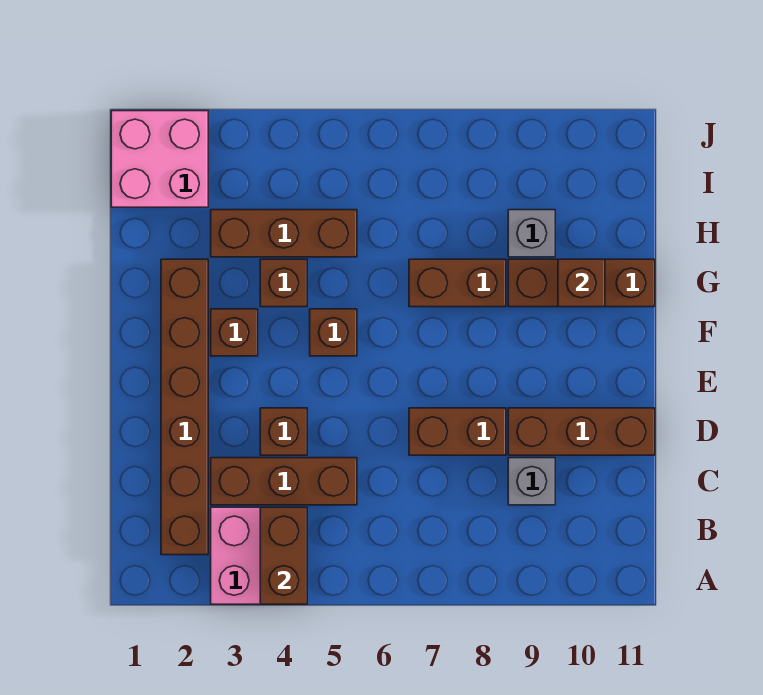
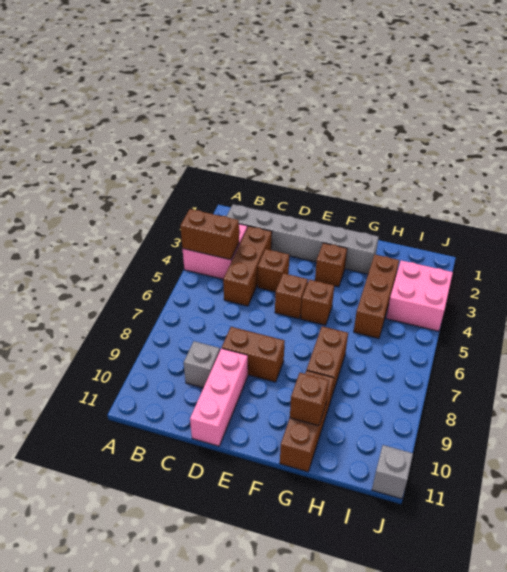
brown 1x6 brick [161,259,208,555] -> grey 1x6 brick [226,204,379,274]
brown 1x2 brick [409,408,506,455] -> brown 1x2 brick turned to [222,327,285,382]
brown 1x3 brick [508,408,655,455] -> pink 1x3 brick [190,348,248,446]
brown 1x1 brick [260,259,307,307] -> brown 1x1 brick moved to [275,273,308,319]
grey 1x1 brick [508,210,555,257] -> grey 1x1 brick moved to [372,445,413,499]
pink 2x2 brick [111,111,208,207] -> pink 2x2 brick moved to [386,260,453,331]

